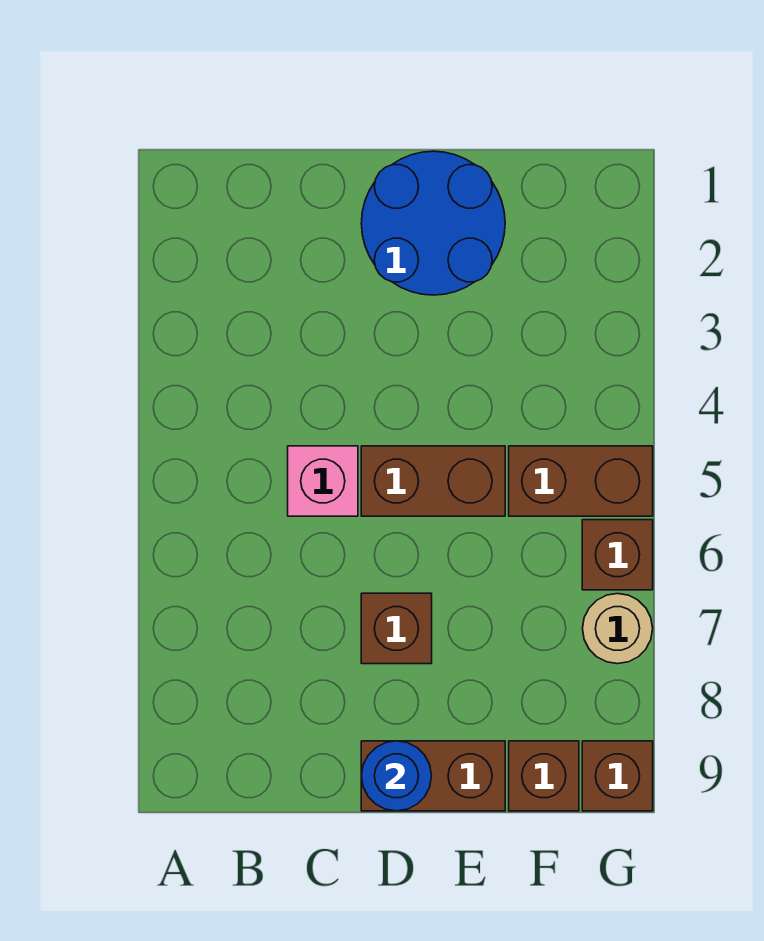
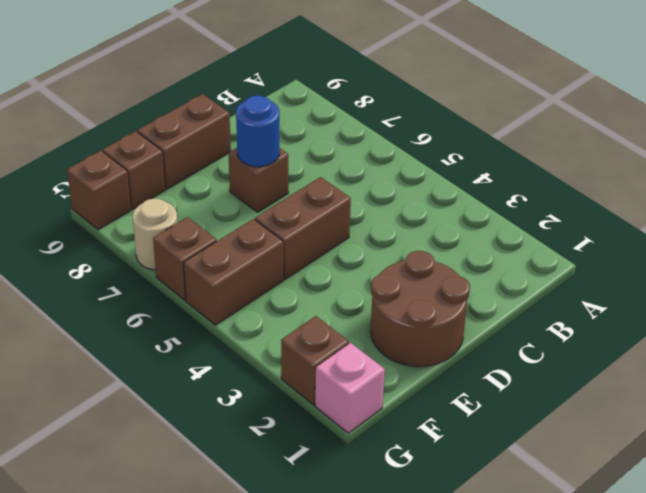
pink 1x1 brick [288,446,358,516] -> pink 1x1 brick moved to [315,343,385,433]
blue 2x2 round brick [361,151,505,295] -> brown 2x2 round brick [371,251,470,367]
blue 1x1 round brick [361,741,431,811] -> blue 1x1 round brick moved to [236,96,279,167]
none -> brown 1x1 brick [281,316,349,405]

